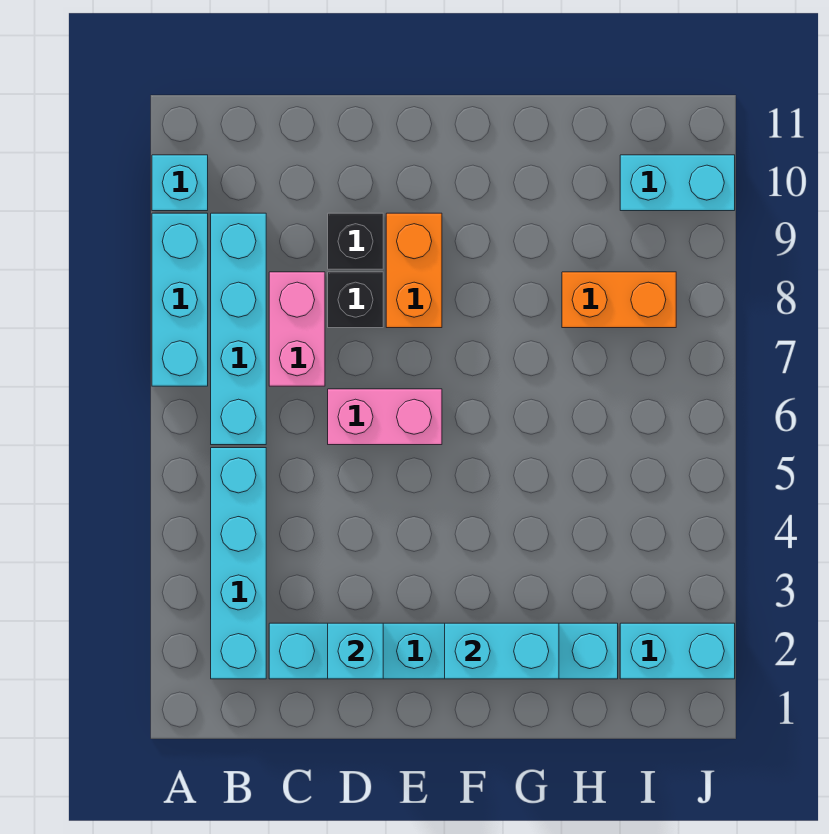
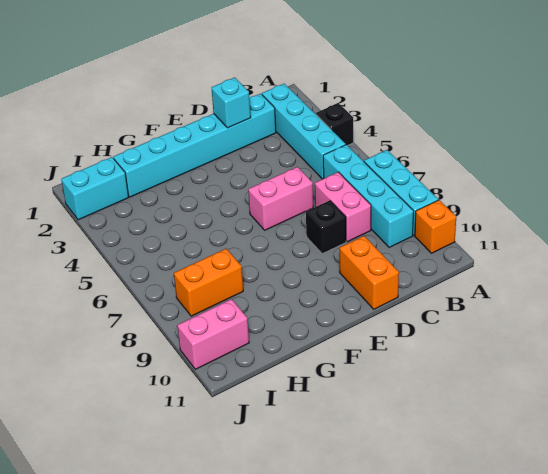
cyan 1x1 brick [152,155,208,211] -> orange 1x1 brick [415,200,456,253]
black 1x1 brick [328,213,383,269] -> black 1x1 brick moved to [316,103,353,146]
orange 1x2 brick [386,213,442,328] -> orange 1x2 brick moved to [340,236,399,309]
cyan 1x2 brick [445,623,559,679] -> none
cyan 1x2 brick [620,155,735,211] -> pink 1x2 brick [177,299,249,369]

